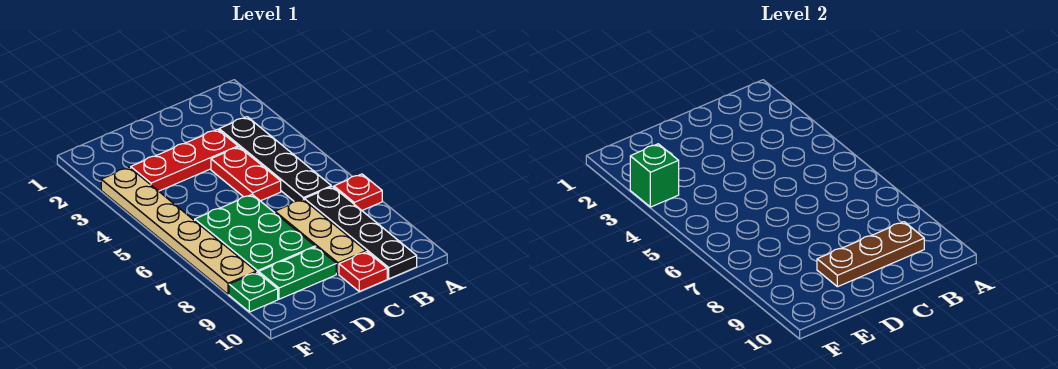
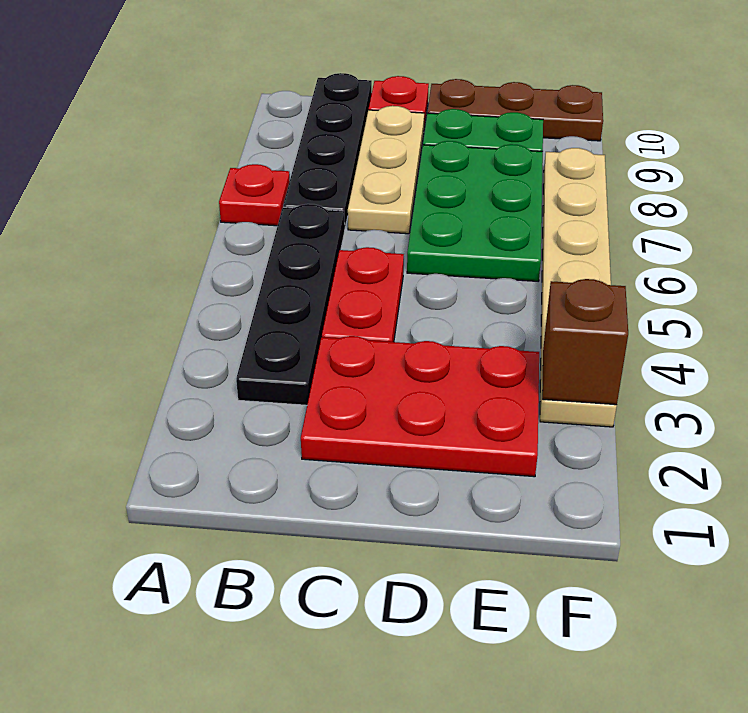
brown 1x3 plate [817,222,924,287] -> brown 1x3 plate moved to [427,79,603,141]
red 1x3 plate [131,129,238,191] -> red 2x3 plate [301,336,539,477]
green 1x1 brick [630,144,679,207] -> brown 1x1 brick [542,279,628,405]
green 1x1 plate [229,272,278,312] -> none

